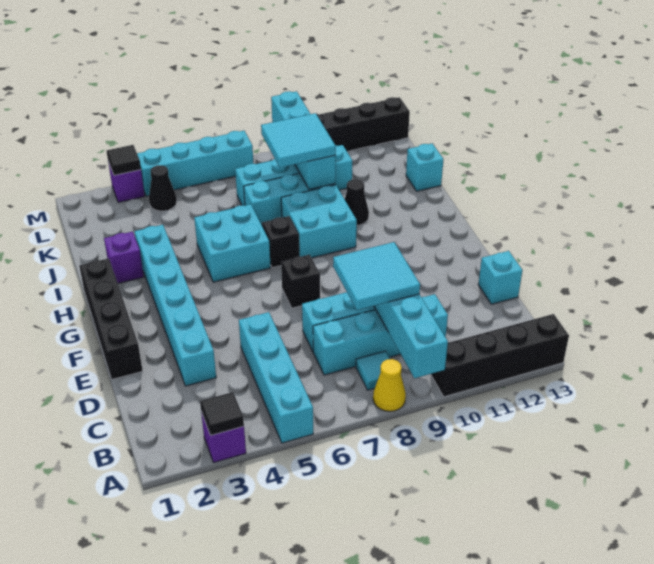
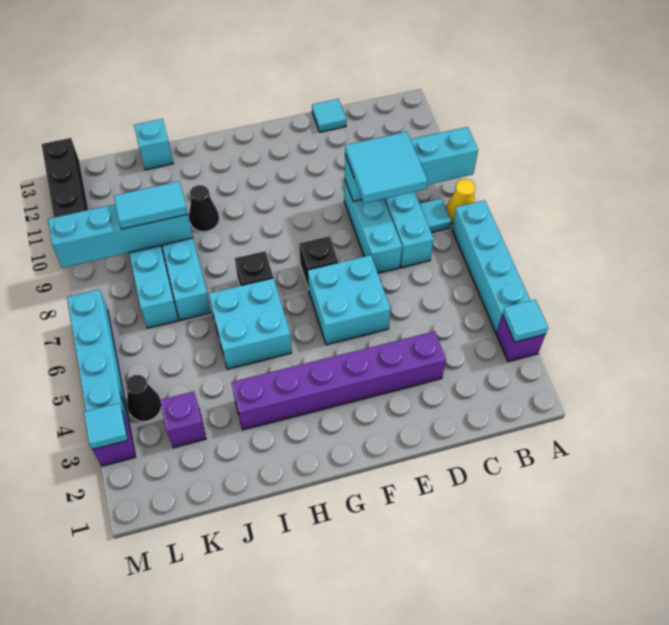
black 1x1 tile [200,392,244,436] -> cyan 1x1 tile [502,300,548,342]
cyan 1x4 brick [239,312,313,443] -> cyan 1x4 brick turned to [452,200,530,333]
black 1x4 brick [431,314,569,397] -> none
cyan 1x6 brick [134,225,216,386] -> purple 1x6 brick [231,331,446,430]
cyan 1x1 brick [478,251,522,304] -> cyan 1x1 tile [312,99,346,132]
black 1x4 brick [79,258,143,379] -> none
cyan 2x2 brick [281,185,357,258] -> cyan 2x2 brick moved to [308,255,391,345]
purple 1x1 brick [104,232,144,283] -> purple 1x1 brick moved to [160,392,206,448]
cyan 2x2 tile [261,113,336,168] -> cyan 1x2 tile [114,181,188,229]
black 1x1 tile [107,145,141,175] -> cyan 1x1 tile [84,403,128,450]

